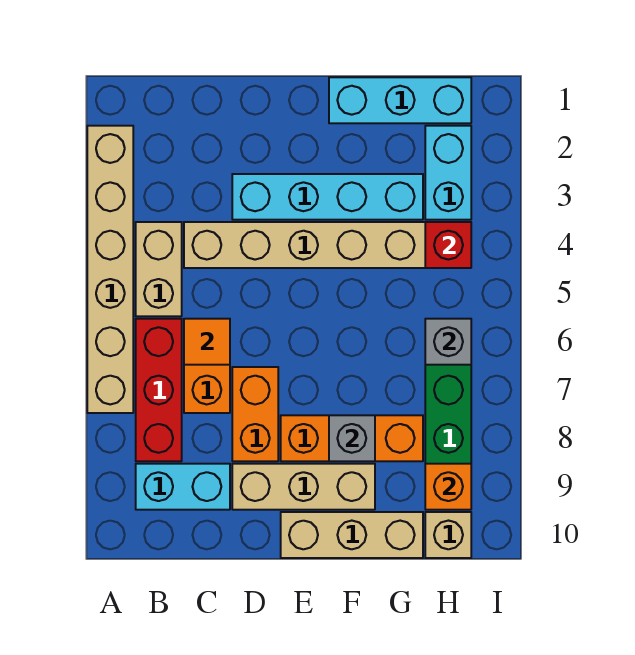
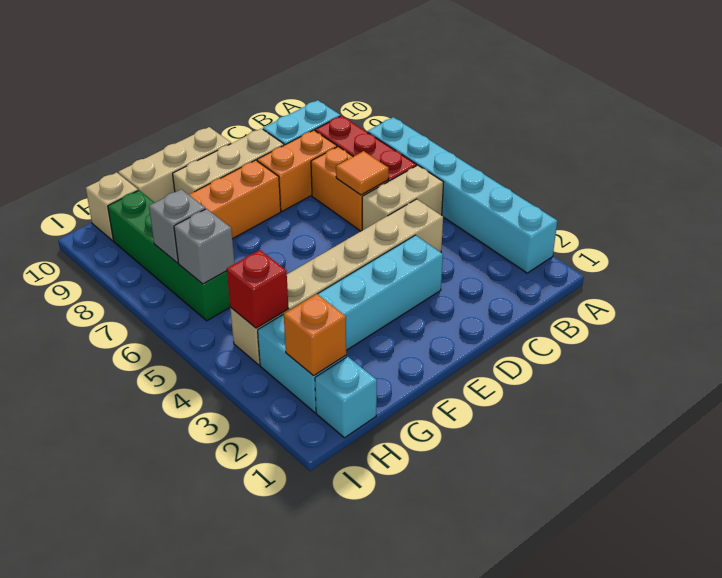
tan 1x6 brick [87,126,133,413] -> cyan 1x6 brick [368,117,557,273]
tan 1x2 brick [136,222,182,316] -> tan 1x2 brick turned to [362,165,444,230]
orange 1x2 brick [232,367,278,461] -> orange 1x2 brick turned to [257,130,337,211]
cyan 1x3 brick [329,77,471,123] -> cyan 1x1 brick [315,357,377,438]
grey 1x1 brick [329,415,375,461] -> grey 1x1 brick moved to [149,189,206,263]
orange 1x1 brick [425,464,471,510] -> orange 1x1 brick moved to [284,294,346,375]

